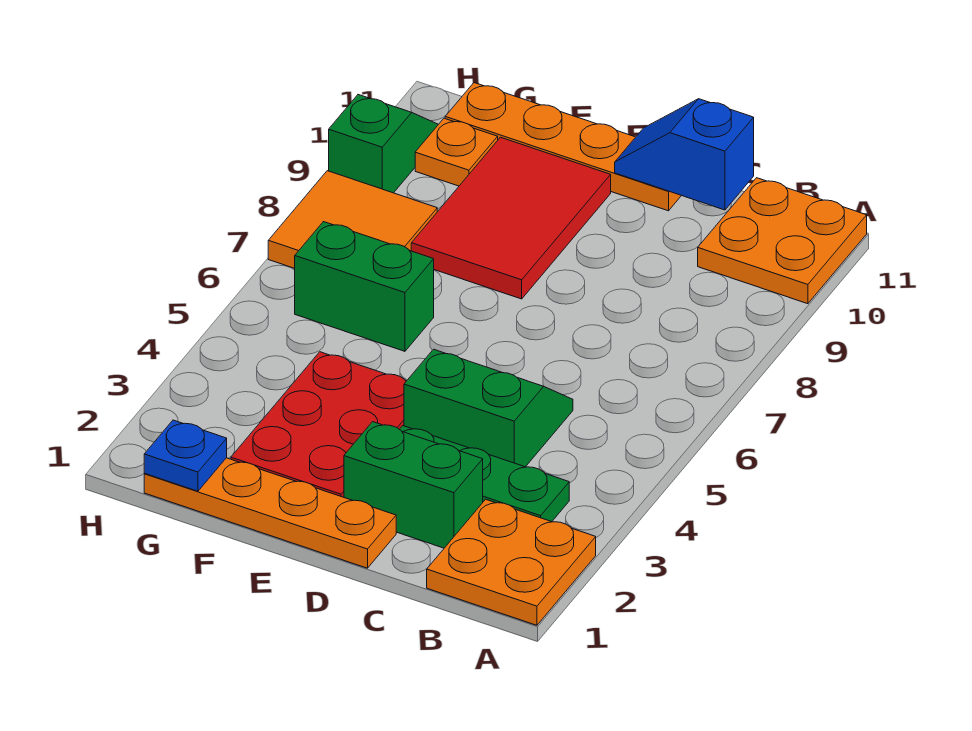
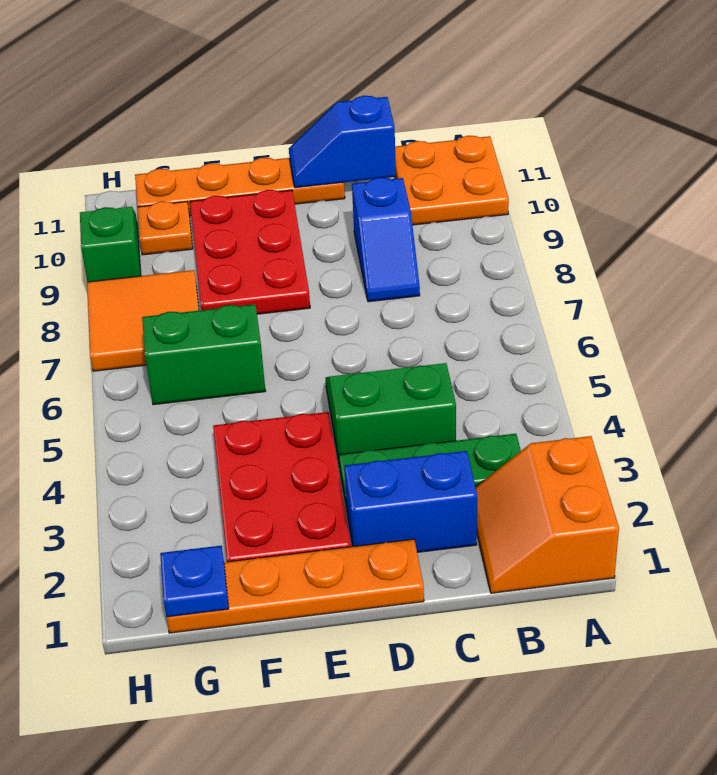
orange 2x2 plate [427,499,596,625] -> orange 2x2 slope [476,436,619,593]
green 1x2 brick [344,422,483,548] -> blue 1x2 brick [345,451,477,552]
none -> blue 1x2 slope [352,178,420,302]
red 2x3 tile [411,137,611,299] -> red 2x3 plate [190,190,310,314]

